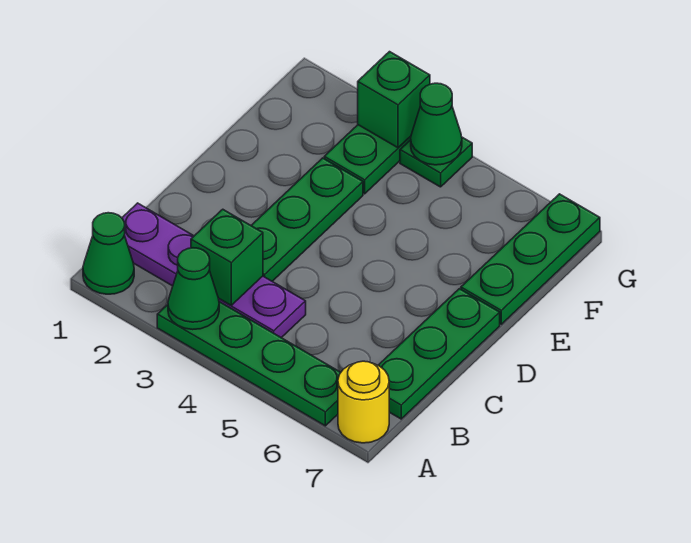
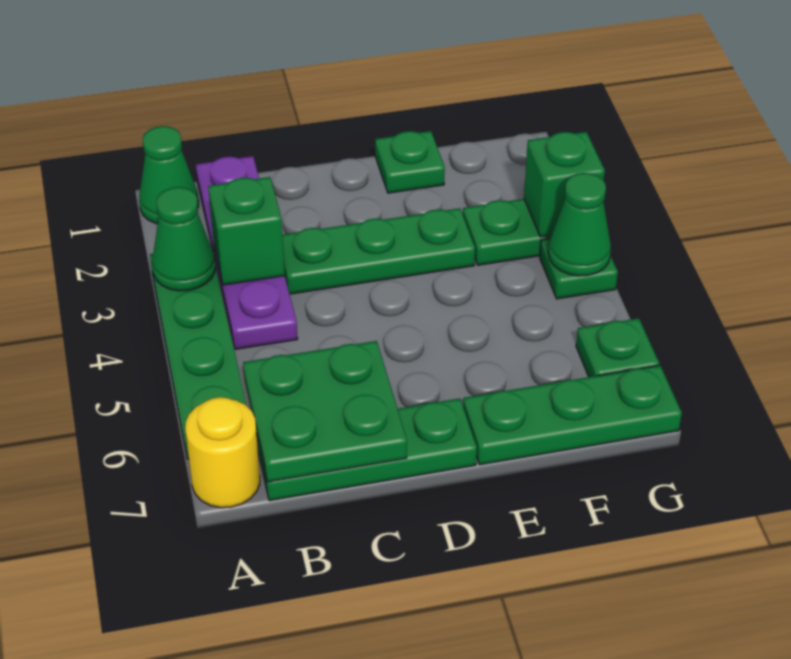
none -> green 2x2 plate [243,341,407,482]
none -> green 1x1 plate [375,131,445,193]
none -> green 1x1 plate [576,318,659,377]

